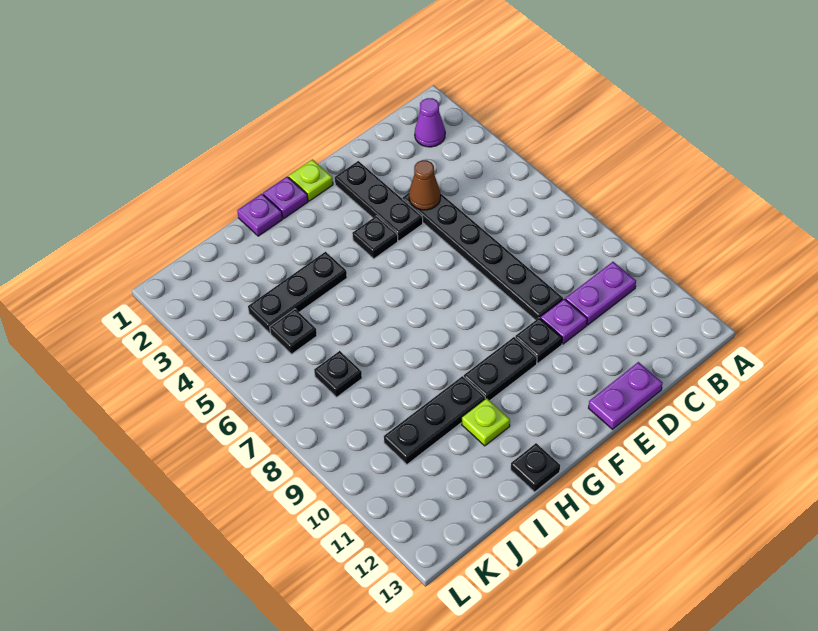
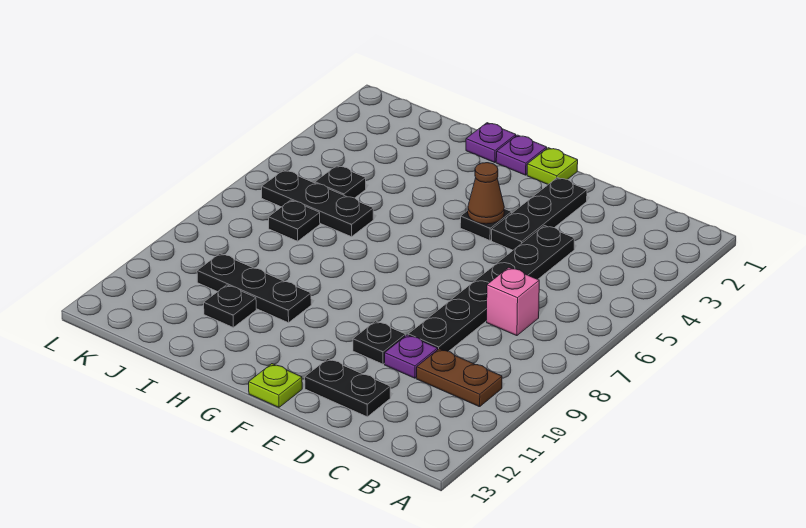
purple 1x1 cone [415,98,445,147] -> none
purple 1x2 plate [565,262,636,325] -> brown 1x2 plate [417,349,502,407]
none -> pink 1x1 brick [487,268,539,336]
brown 1x1 cone [409,160,441,210] -> brown 1x1 cone moved to [468,163,504,224]
purple 1x2 plate [589,362,663,429] -> none
black 1x2 plate [464,337,537,401] -> black 1x2 plate moved to [305,359,390,417]
black 1x3 plate [248,252,347,333] -> black 1x3 plate moved to [262,170,373,237]
lime 1x1 plate [462,398,510,446] -> lime 1x1 plate moved to [249,364,302,407]
black 1x1 plate [511,443,560,492] -> black 1x1 plate moved to [204,285,256,327]

